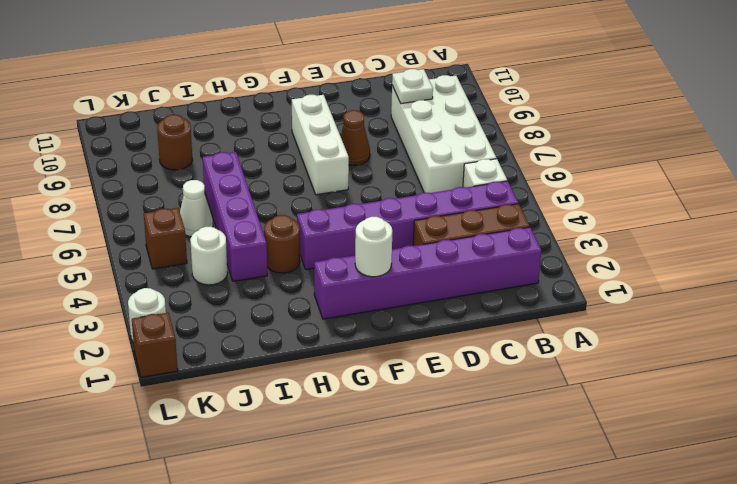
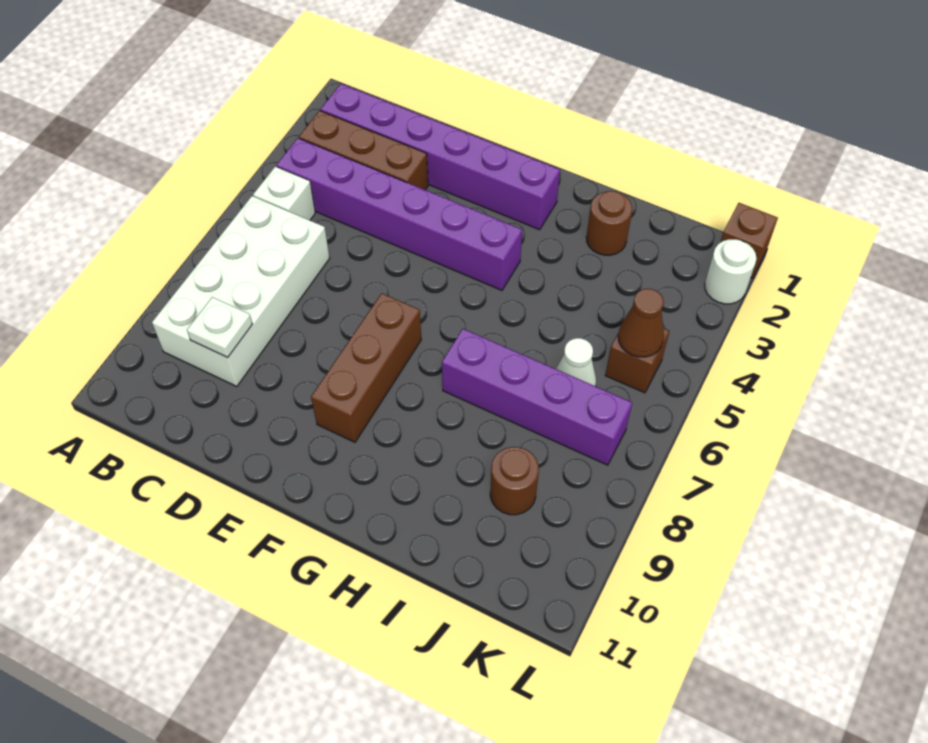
brown 1x1 cone [341,110,370,165] -> brown 1x1 cone moved to [618,289,664,357]
white 1x1 round brick [355,217,392,277] -> none
white 1x3 brick [292,95,349,195] -> brown 1x3 brick [311,293,421,442]
brown 1x1 round brick [264,215,300,273] -> brown 1x1 round brick moved to [586,191,632,255]
purple 1x4 brick [203,152,267,281] -> purple 1x4 brick turned to [442,329,632,465]
white 1x1 round brick [190,227,228,285] -> none

